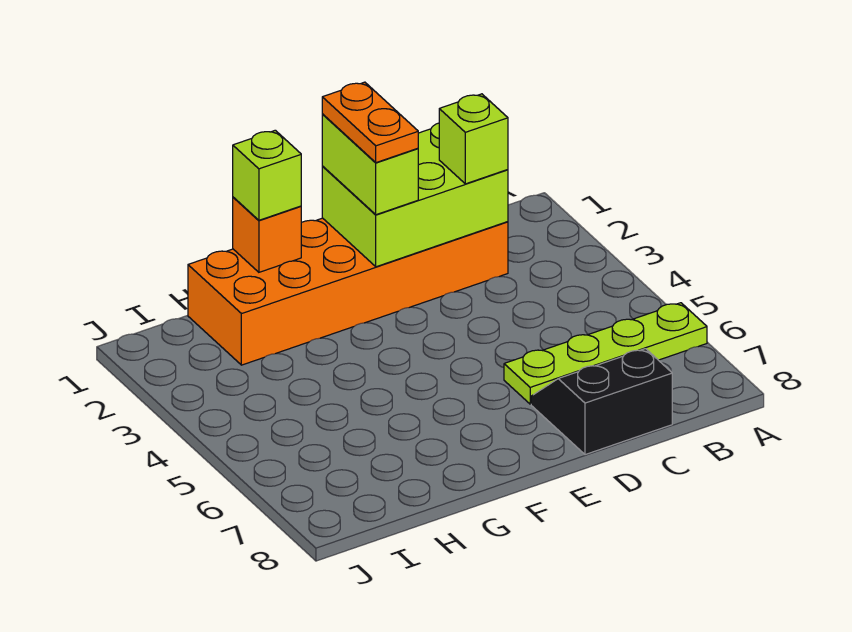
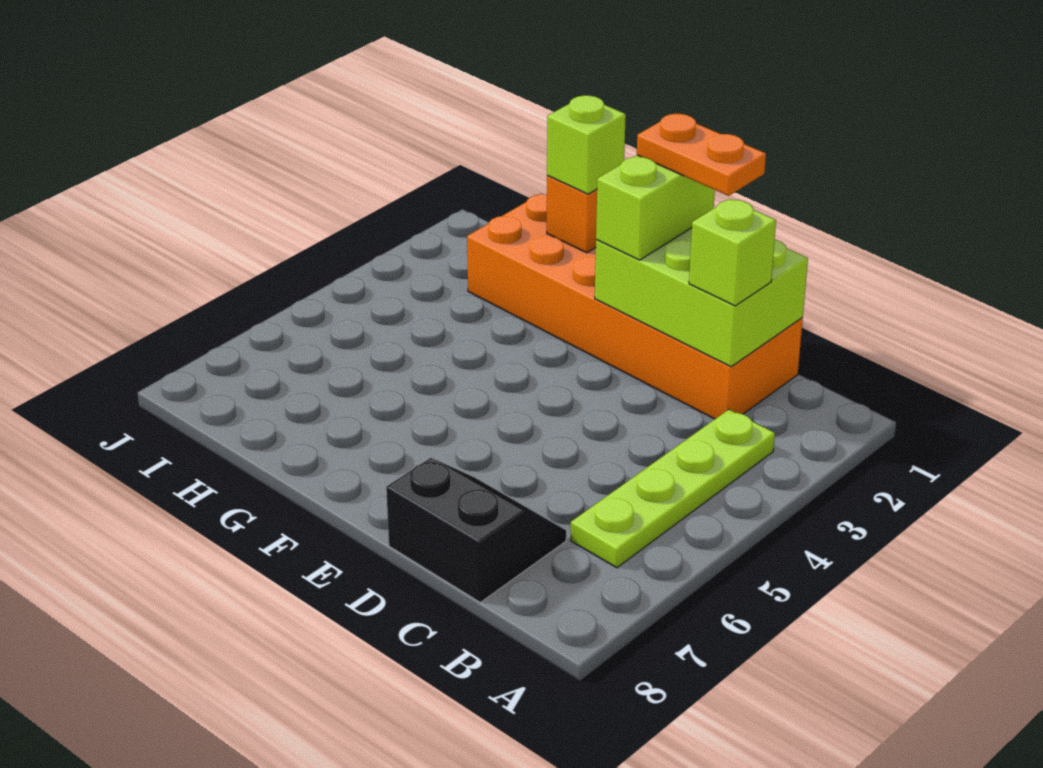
lime 1x4 plate [504,303,707,404] -> lime 1x4 plate turned to [570,409,775,568]
orange 1x2 plate [322,82,418,163] -> orange 1x2 plate turned to [637,114,766,196]

